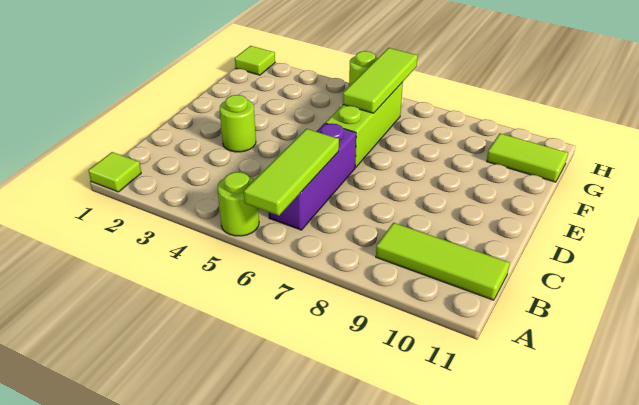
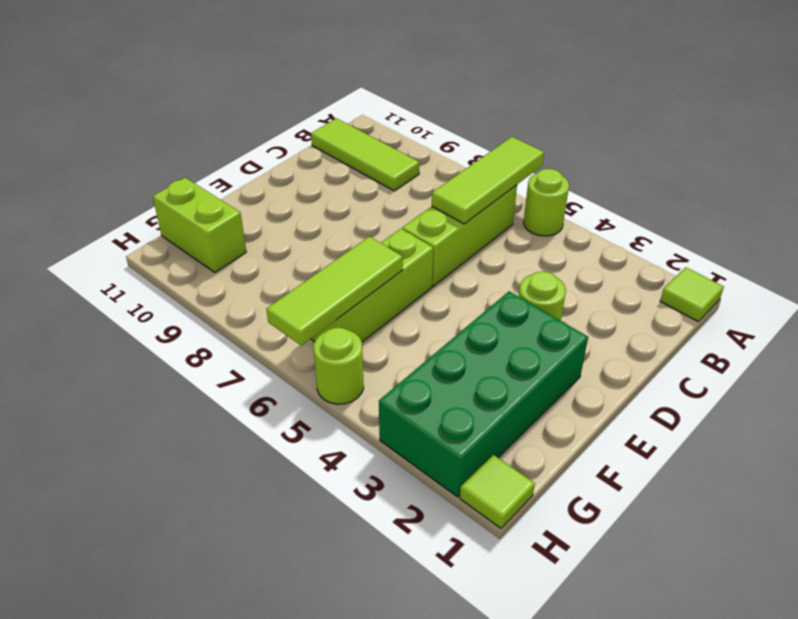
purple 1x3 brick [269,123,356,230] -> lime 1x3 brick [402,185,517,286]
none -> green 2x4 brick [379,291,588,497]
lime 1x2 tile [487,133,568,182] -> lime 1x2 brick [153,178,246,272]

